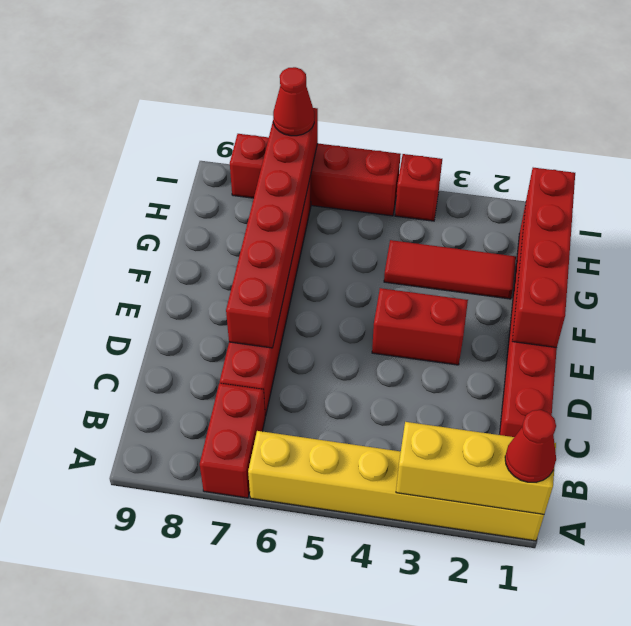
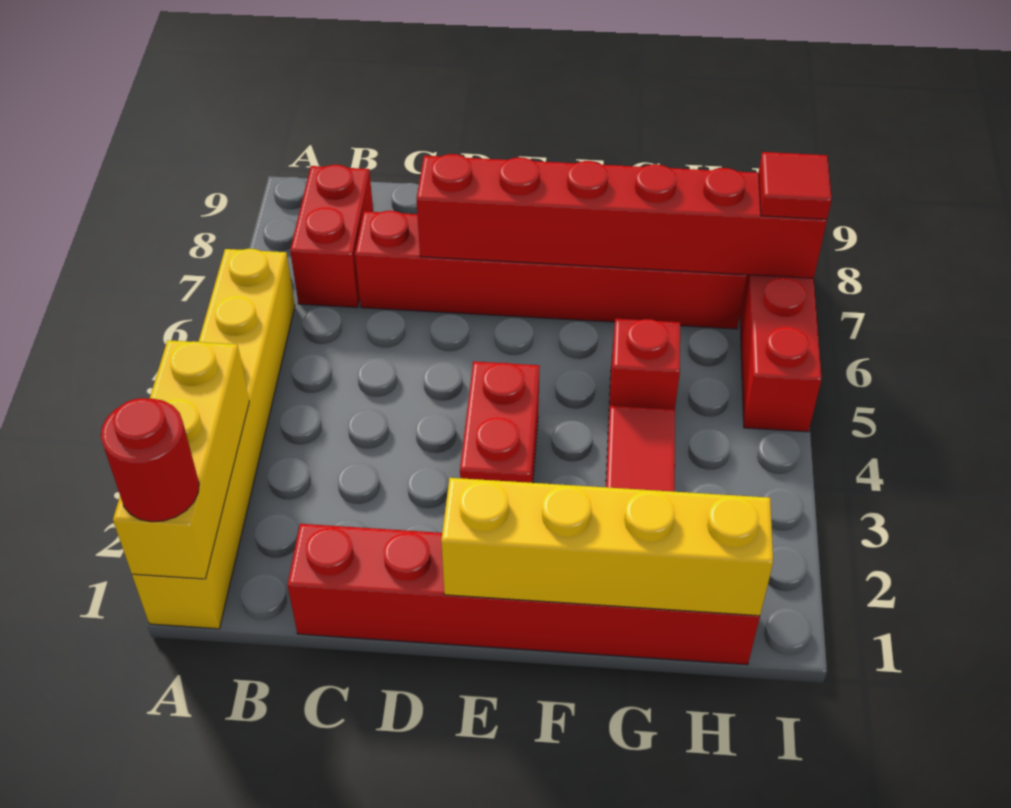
red 1x1 cone [505,410,556,482] -> red 1x1 round brick [101,398,199,522]
red 1x2 brick [200,383,265,498] -> red 1x2 brick turned to [290,165,373,307]
red 1x4 brick [512,168,575,348] -> yellow 1x4 brick [441,478,773,616]
red 1x1 brick [395,154,442,221] -> red 1x1 brick moved to [609,319,680,411]
red 1x1 cone [273,67,314,136] -> red 1x1 tile [759,152,832,219]

